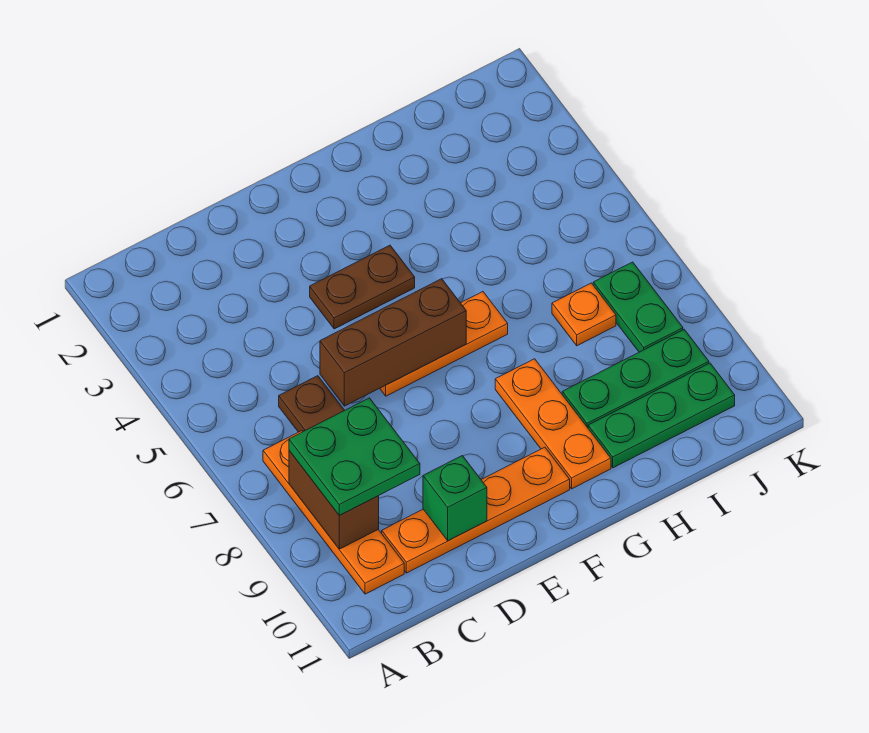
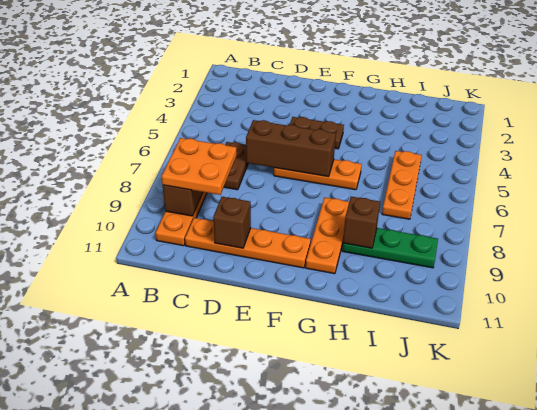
green 2x2 plate [289,398,420,515] -> orange 2x2 plate [162,138,237,195]
green 1x1 brick [423,456,487,541] -> brown 1x1 brick [213,197,251,248]
none -> brown 1x1 brick [343,197,380,248]
green 1x3 plate [588,363,735,468] -> none
orange 1x1 plate [552,283,616,346] -> orange 1x3 plate [382,151,422,219]
green 1x2 plate [593,262,683,352] -> none

